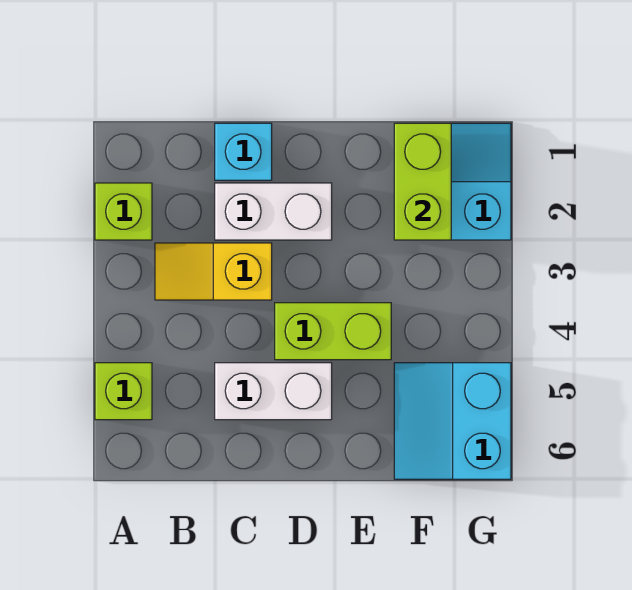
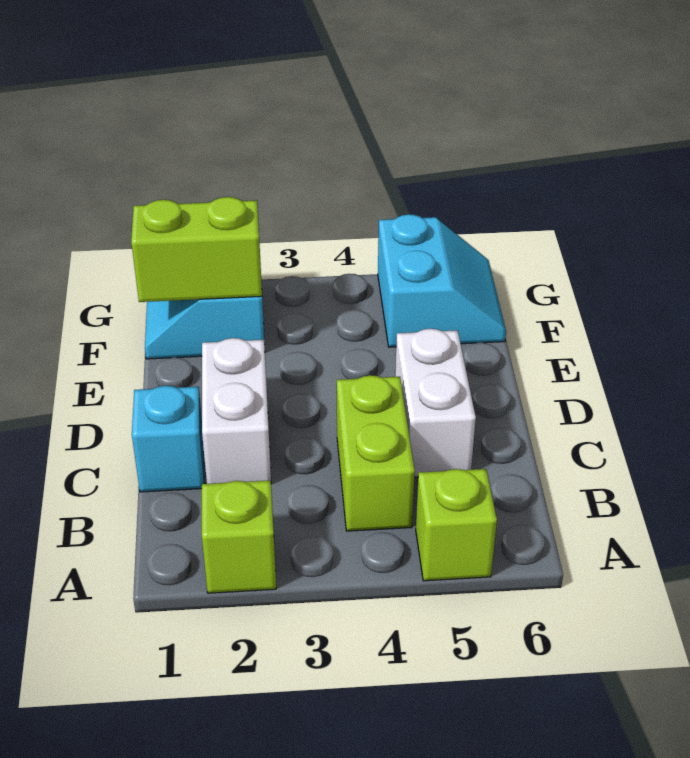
yellow 1x2 slope [155,243,272,300] -> none
lime 1x2 brick [275,303,391,360] -> lime 1x2 brick moved to [337,375,415,531]
cyan 2x2 slope [394,363,511,479] -> cyan 2x2 slope turned to [378,214,506,347]

